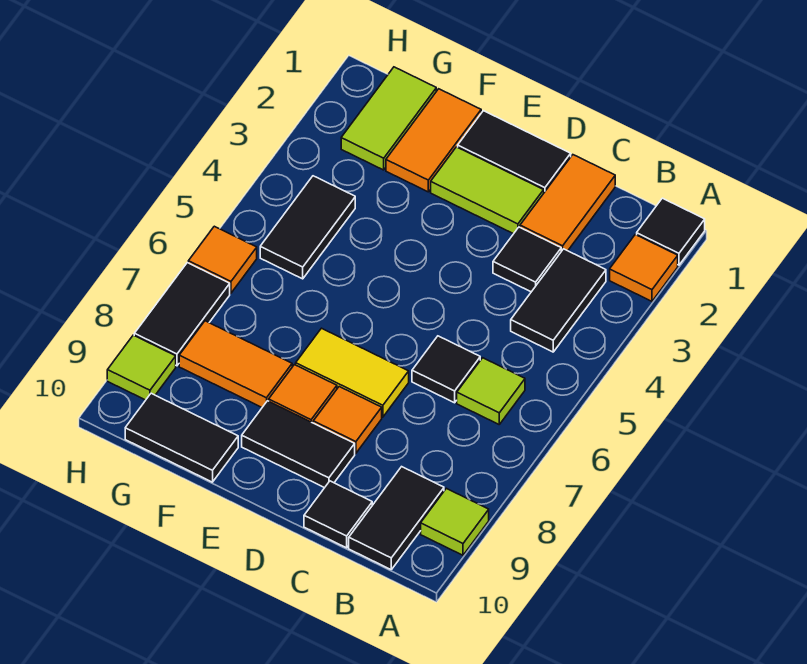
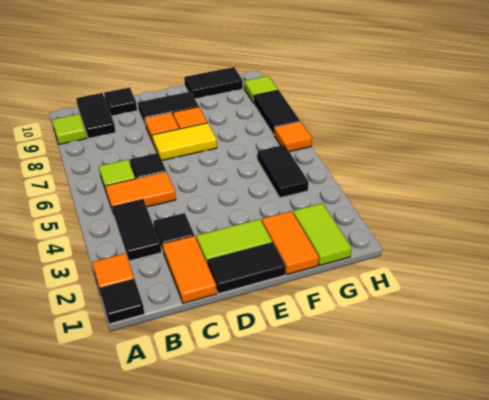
orange 1x2 tile [179,321,292,407] -> orange 1x2 tile moved to [105,172,176,212]

